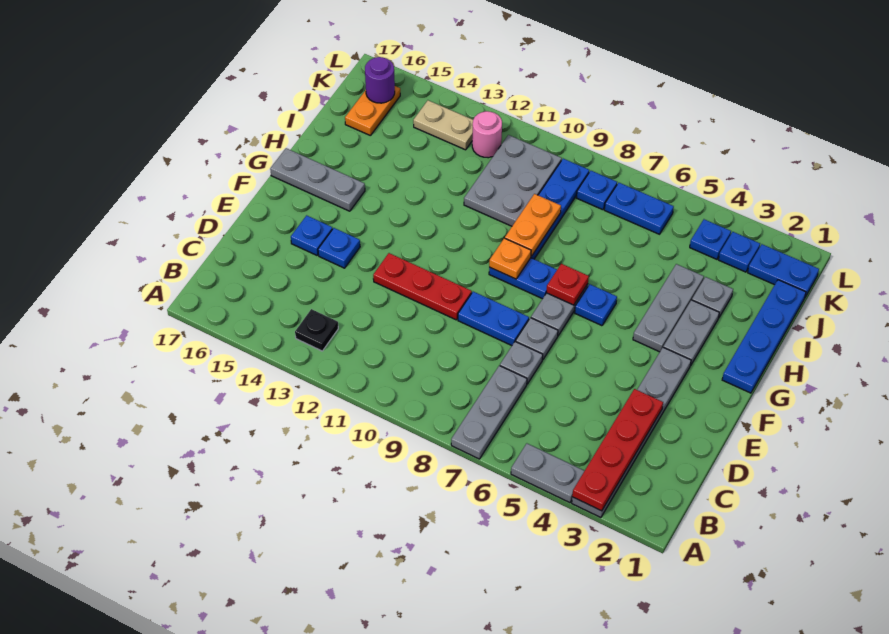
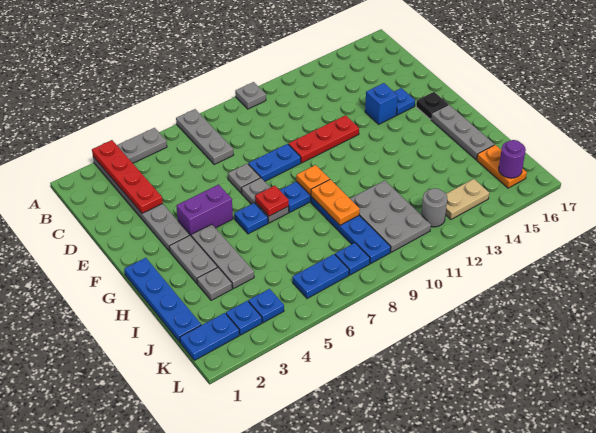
black 1x1 plate [295,309,338,351] -> black 1x1 plate moved to [416,92,448,119]
grey 1x1 plate [500,341,543,384] -> grey 1x1 plate moved to [235,82,266,109]
blue 1x1 plate [318,228,360,268] -> blue 1x1 brick [365,83,398,124]
none -> purple 1x2 brick [176,185,233,235]
grey 1x3 plate [270,148,365,211] -> grey 1x3 plate turned to [431,105,494,160]
pink 1x1 round brick [472,111,502,158] -> grey 1x1 round brick [421,188,447,227]

